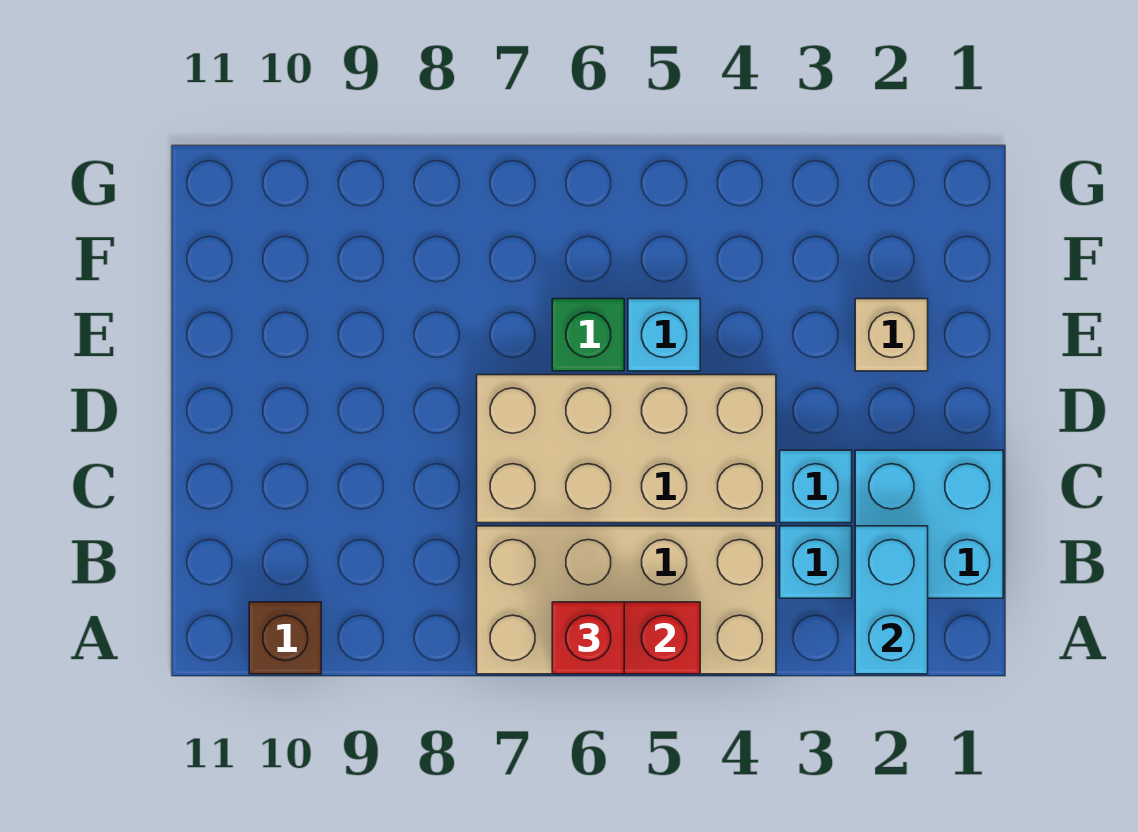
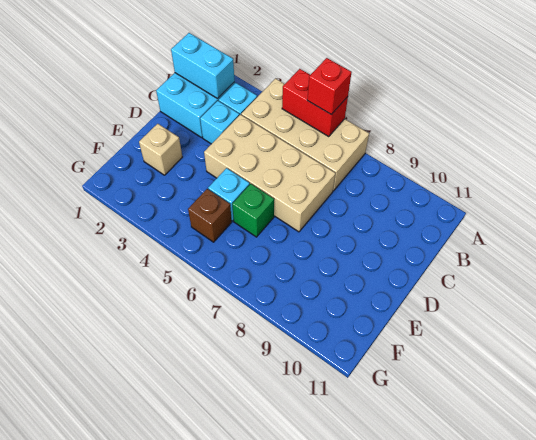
cyan 1x2 brick [855,526,928,674] -> cyan 1x2 brick turned to [171,33,235,99]
brown 1x1 brick [249,602,321,674] -> brown 1x1 brick moved to [188,189,232,242]

